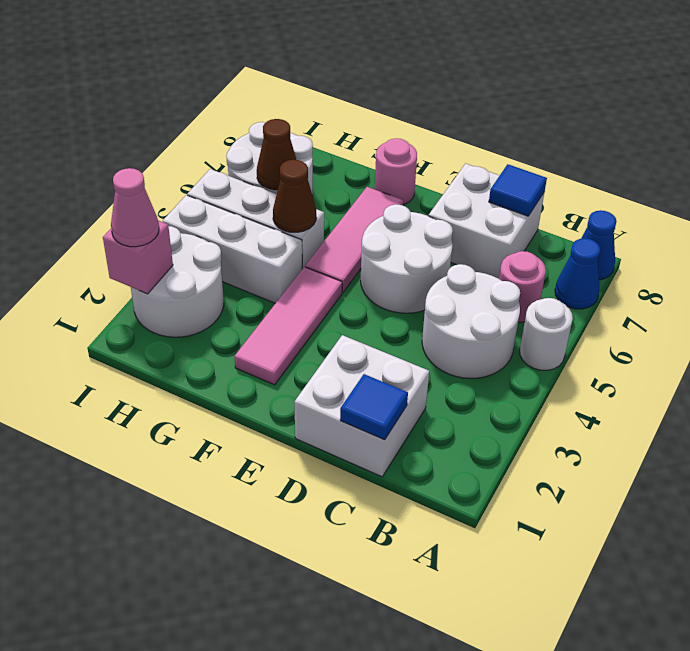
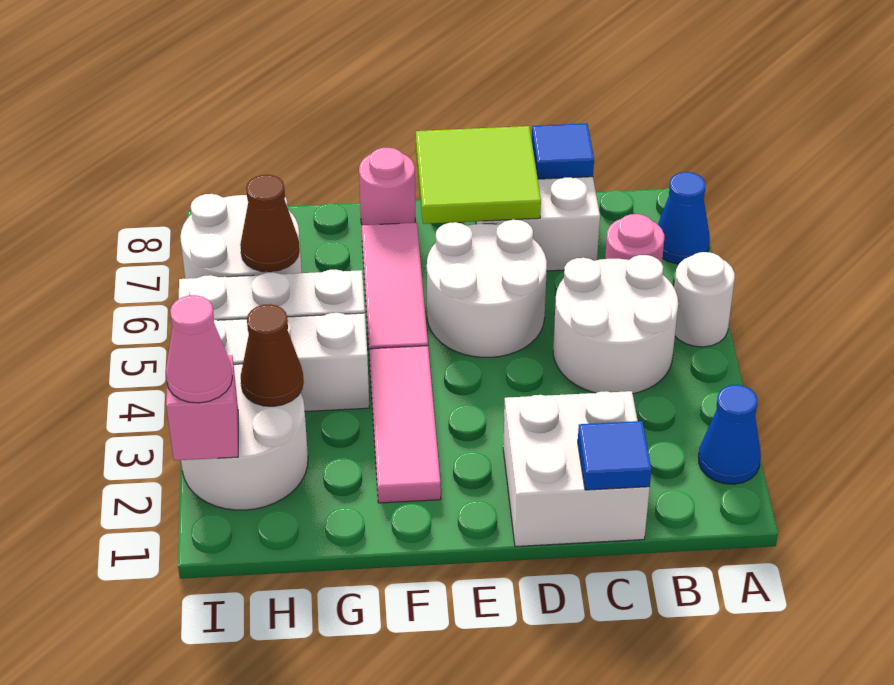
blue 1x1 cone [581,210,617,280] -> blue 1x1 cone moved to [699,385,761,484]
none -> lime 2x2 tile [416,126,541,224]
brown 1x1 cone [273,160,316,232] -> brown 1x1 cone moved to [241,304,304,406]

